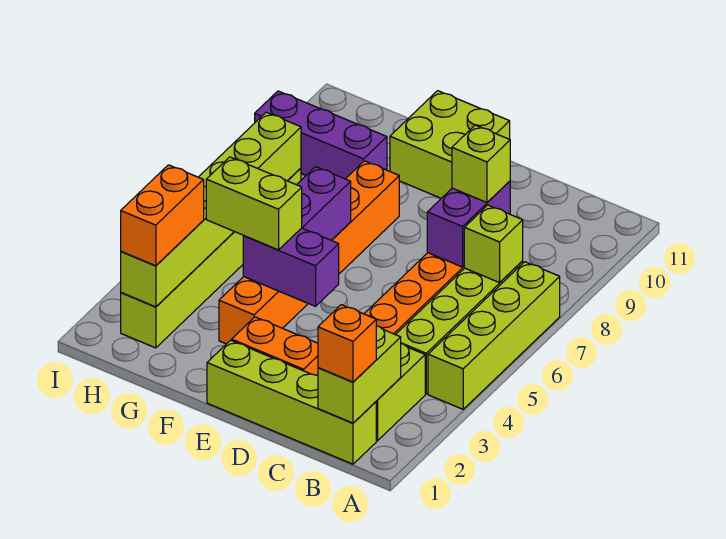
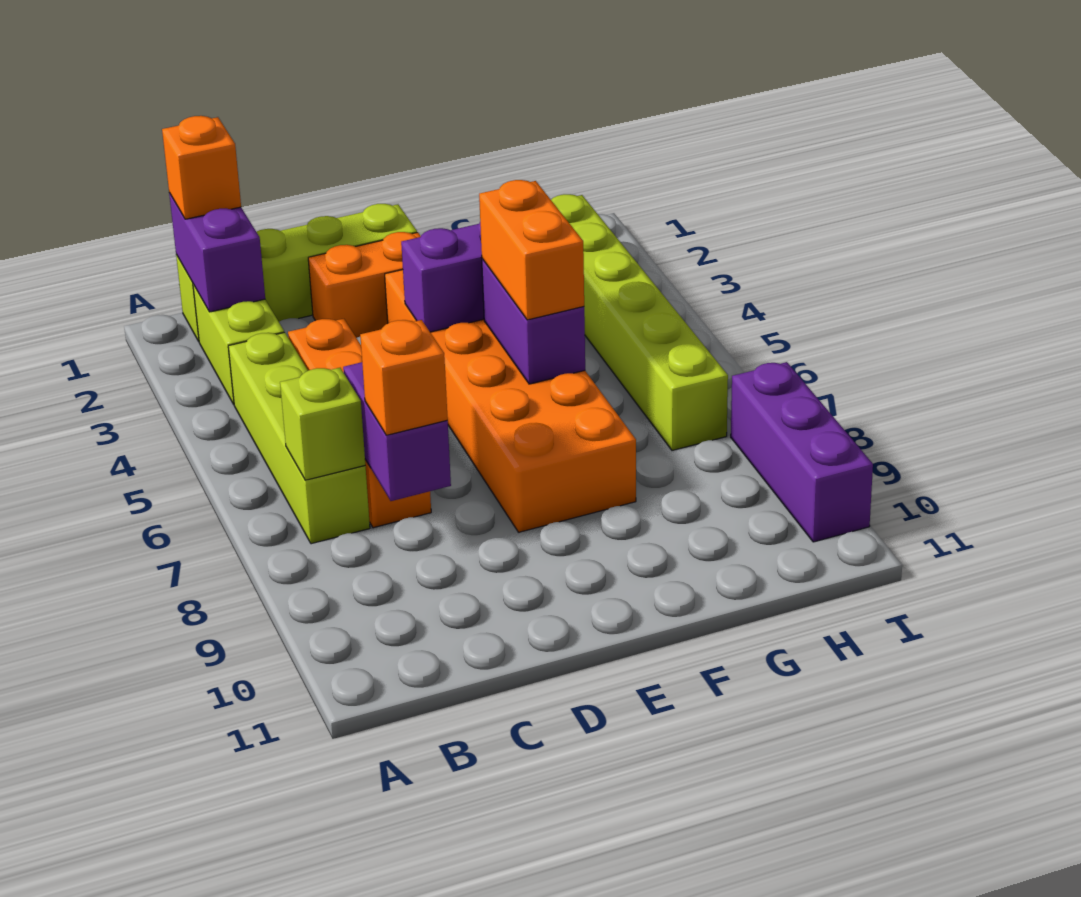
lime 1x4 brick [428,262,560,409] -> none
lime 1x2 brick [318,326,401,423] -> purple 1x2 brick [169,193,265,312]
lime 1x1 brick [452,125,510,203] -> orange 1x1 brick [360,320,448,435]
lime 2x2 brick [390,91,510,198] -> none
orange 1x6 brick [219,161,399,344] -> orange 2x6 brick [385,270,636,532]
lime 1x2 brick [206,157,302,250] -> none
purple 1x3 brick [255,91,387,179] -> purple 1x3 brick turned to [731,362,873,542]
lime 1x6 brick [121,112,301,307] -> none
orange 1x2 brick [121,165,204,266] -> orange 1x2 brick moved to [479,180,584,320]

